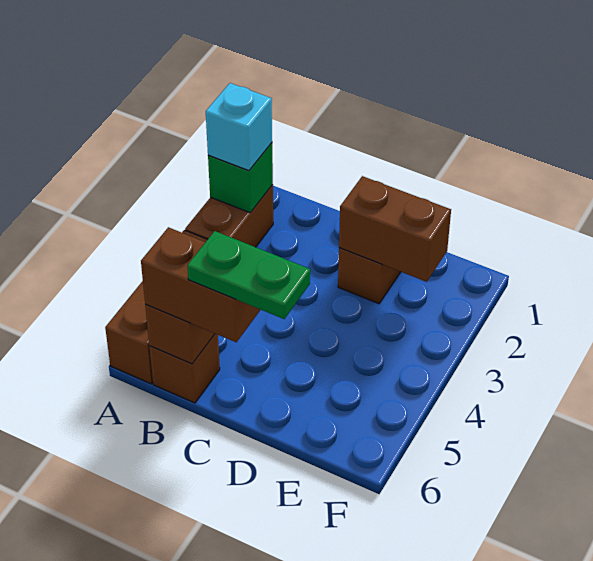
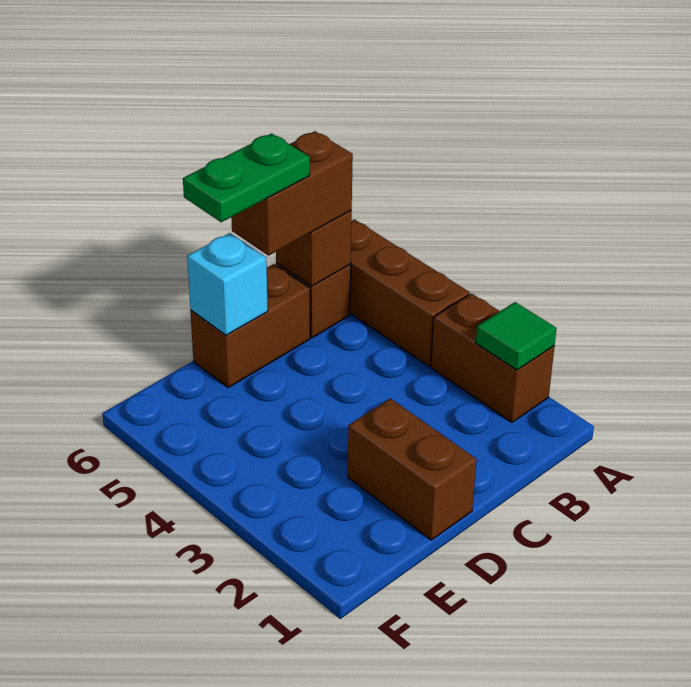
green 1x1 brick [208,143,273,213] -> green 1x1 tile [476,302,557,370]
cyan 1x1 brick [206,83,272,171] -> cyan 1x1 brick moved to [187,233,268,335]
brown 1x2 brick [339,176,451,282] -> brown 1x2 brick moved to [191,264,310,388]

